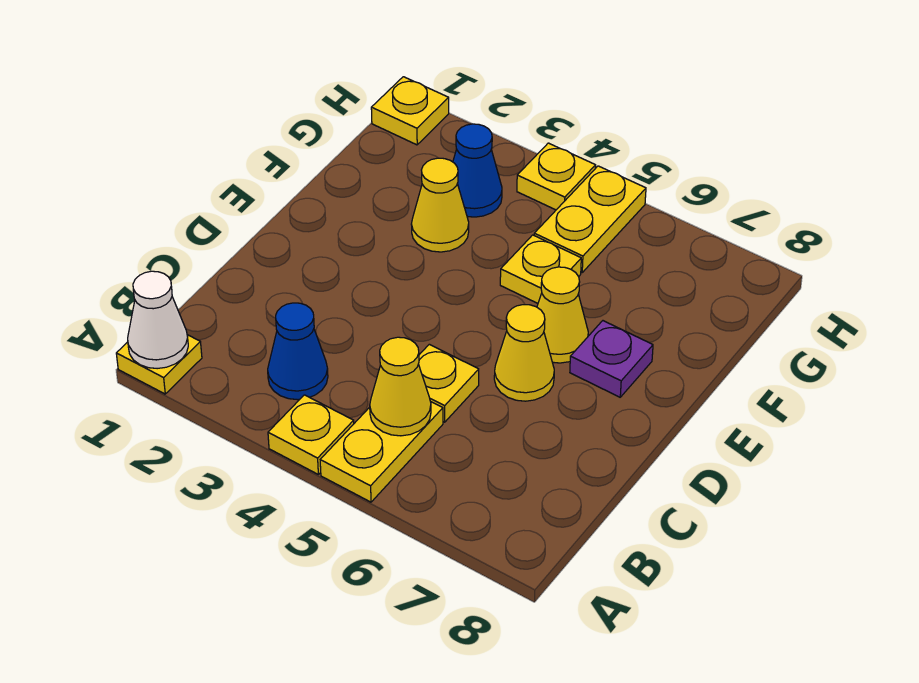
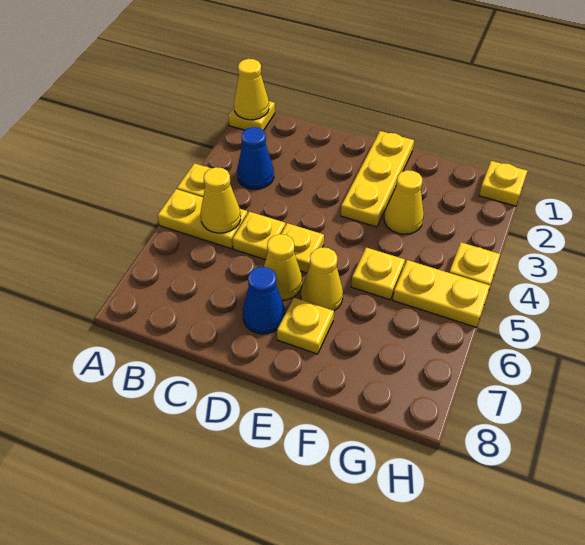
white 1x1 cone [128,271,188,369] -> yellow 1x1 cone [234,59,269,120]
none -> yellow 1x1 plate [281,223,324,273]
none -> yellow 1x3 plate [341,131,414,227]
purple 1x1 plate [570,321,653,397] -> yellow 1x1 plate [277,298,334,354]
blue 1x1 cone [453,124,502,217] -> blue 1x1 cone moved to [243,267,285,334]

